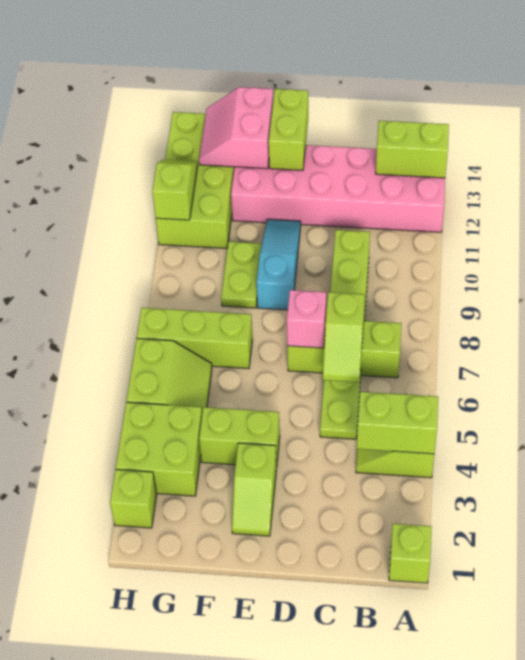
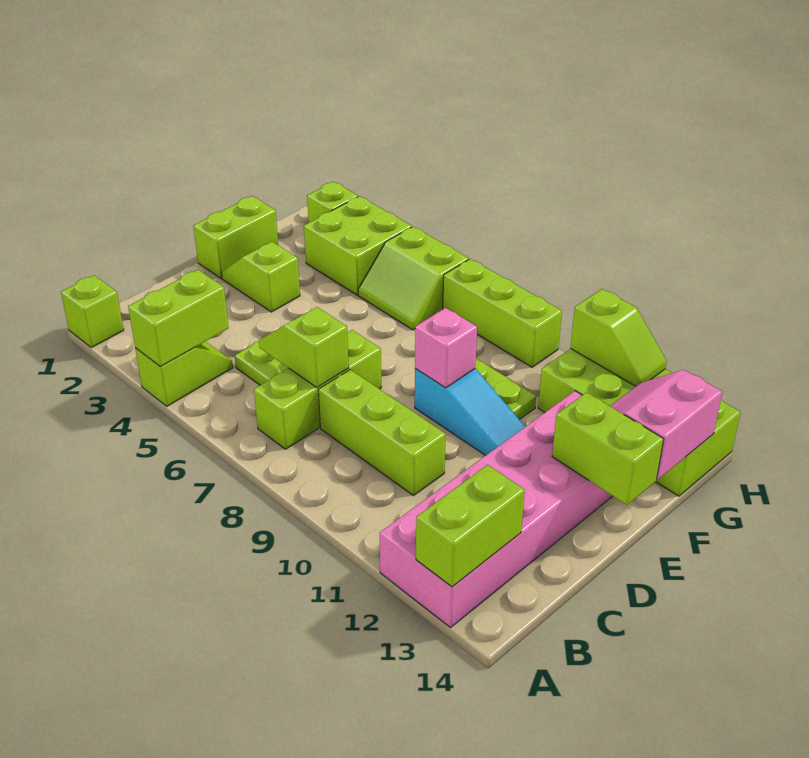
pink 1x1 brick [287,290,326,348] -> pink 1x1 brick moved to [415,308,477,388]
lime 1x2 brick [199,407,280,467] -> lime 1x2 brick moved to [193,196,278,278]
lime 1x3 brick [137,308,252,369] -> lime 1x3 brick turned to [443,259,562,367]
pink 2x2 slope [199,87,273,169] -> pink 2x2 slope turned to [610,370,722,480]

